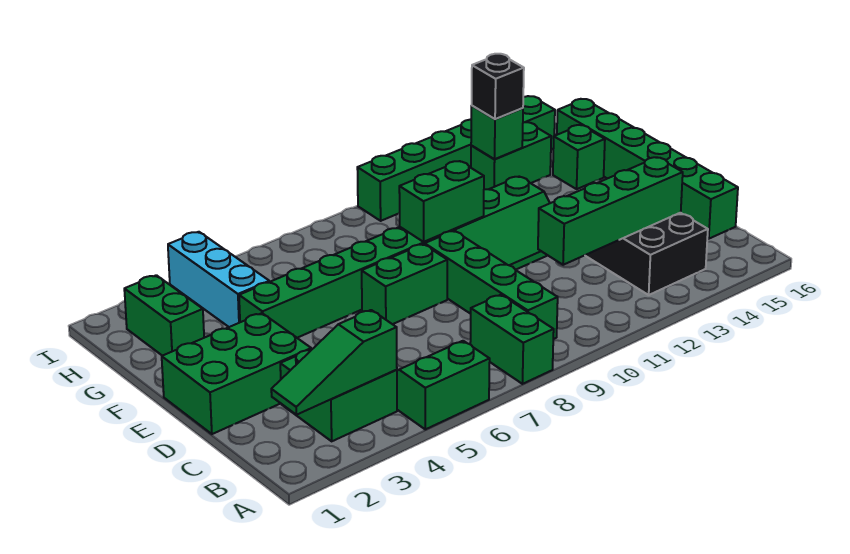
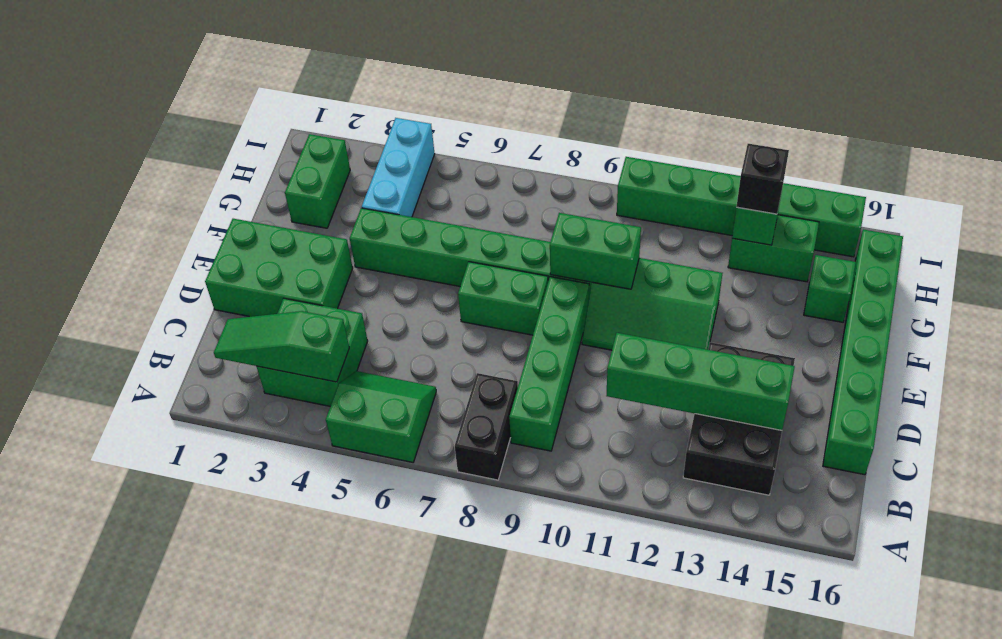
green 1x2 brick [470,295,554,384] -> black 1x2 brick [455,373,518,480]

